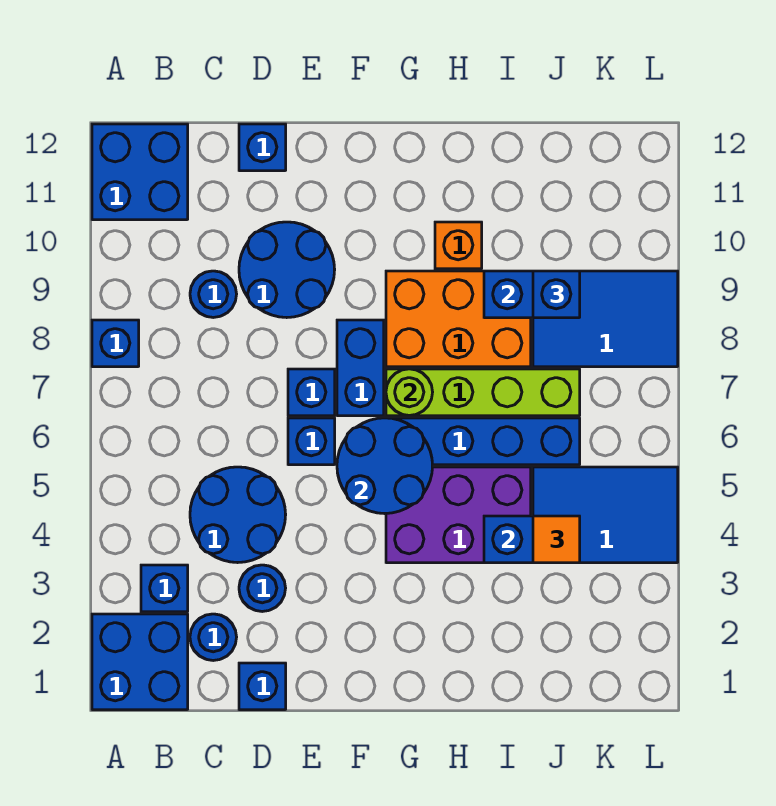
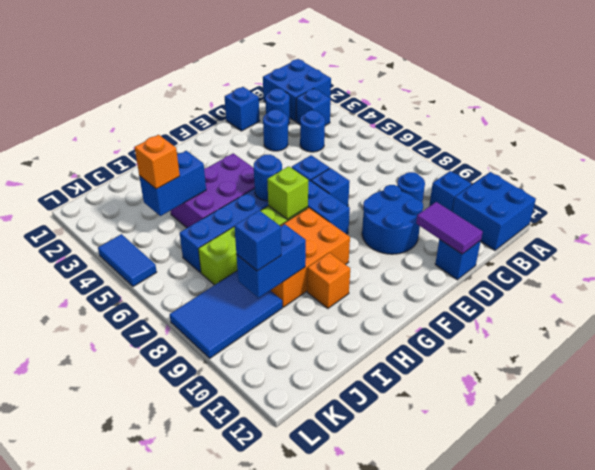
blue 1x1 brick [92,320,139,367] -> blue 1x1 brick moved to [429,171,471,211]
blue 2x2 round brick [190,467,286,563] -> blue 1x1 round brick [300,110,325,152]
none -> purple 1x2 tile [416,202,483,254]
blue 2x2 round brick [337,418,433,514] -> blue 1x1 round brick [254,155,282,201]
lime 1x1 round brick [386,369,433,416] -> lime 1x1 brick [267,166,308,219]
blue 2x3 tile [533,467,678,563] -> blue 1x2 tile [98,234,157,287]
orange 1x1 tile [533,516,580,563] -> orange 1x1 brick [135,135,180,189]

